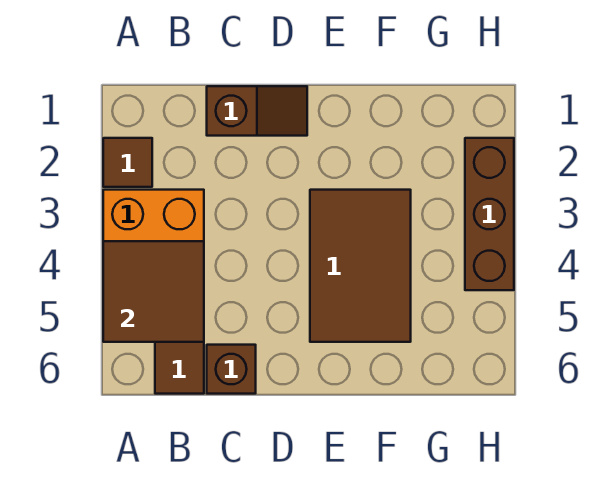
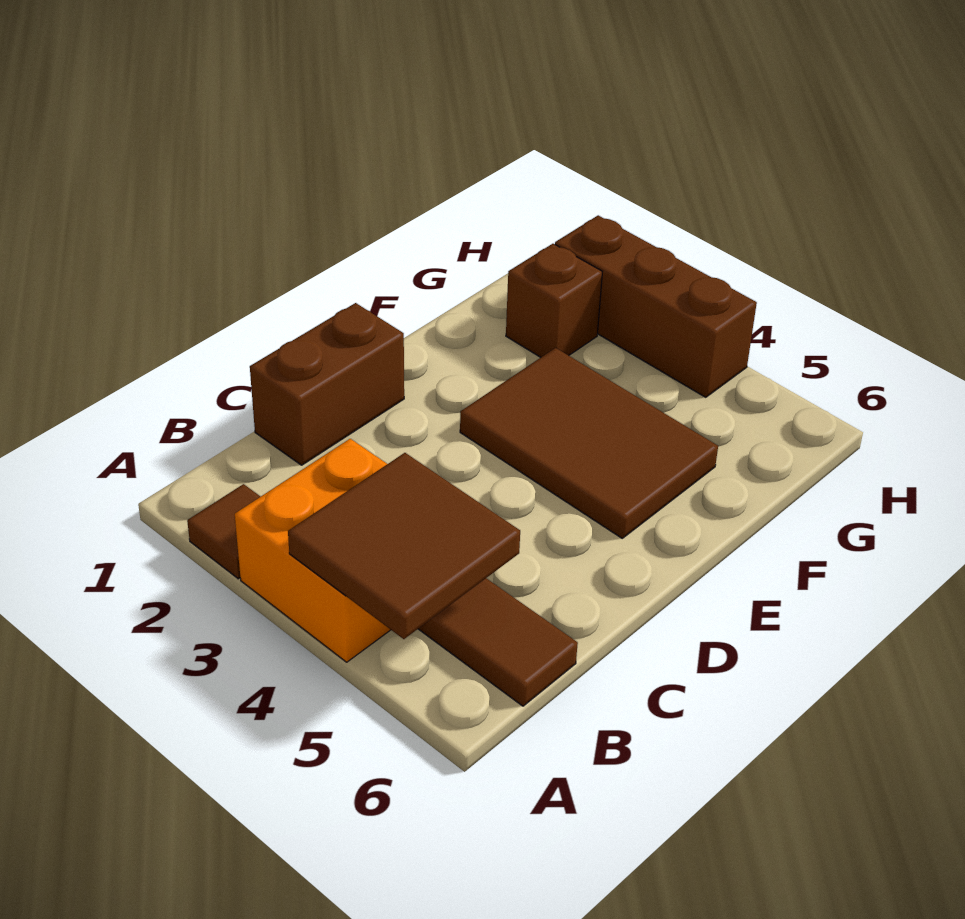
brown 1x2 slope [207,86,307,136] -> brown 1x2 brick [250,303,404,465]
brown 1x1 brick [207,345,256,394] -> brown 1x1 brick moved to [506,244,602,358]

